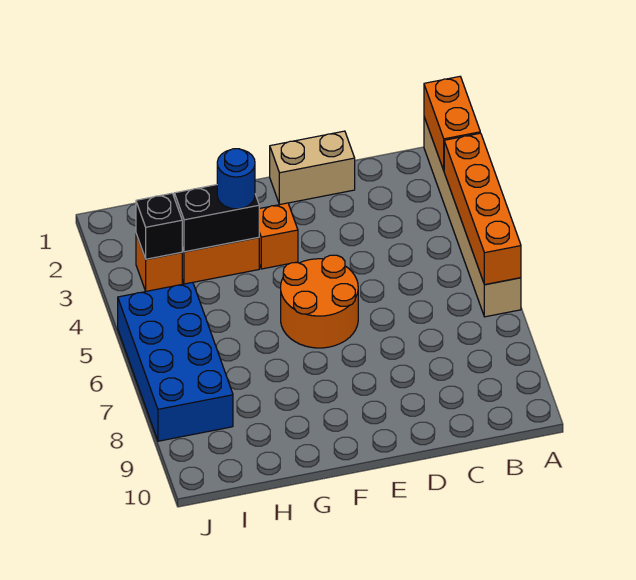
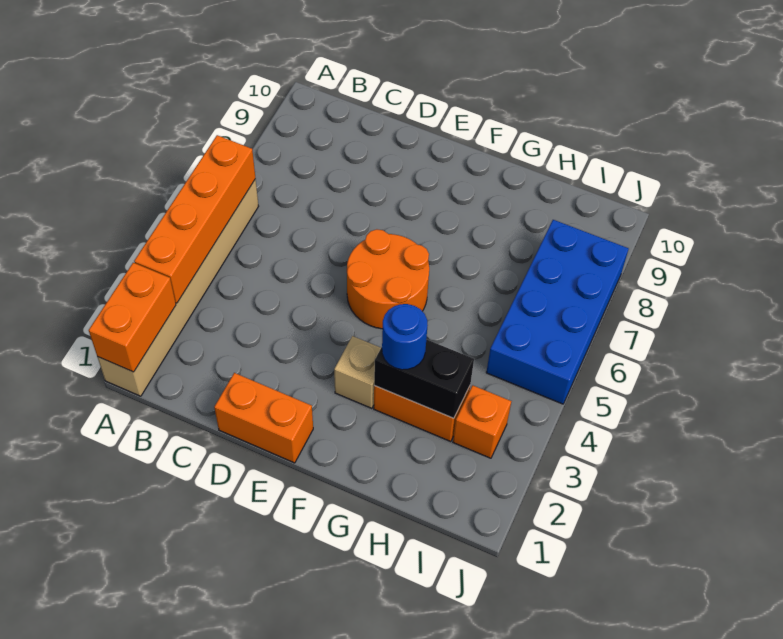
tan 1x2 brick [270,131,355,205] -> orange 1x2 brick [214,373,313,463]
orange 1x1 brick [259,203,298,269] -> tan 1x1 brick [334,336,381,408]
black 1x1 brick [136,193,182,259] -> none

